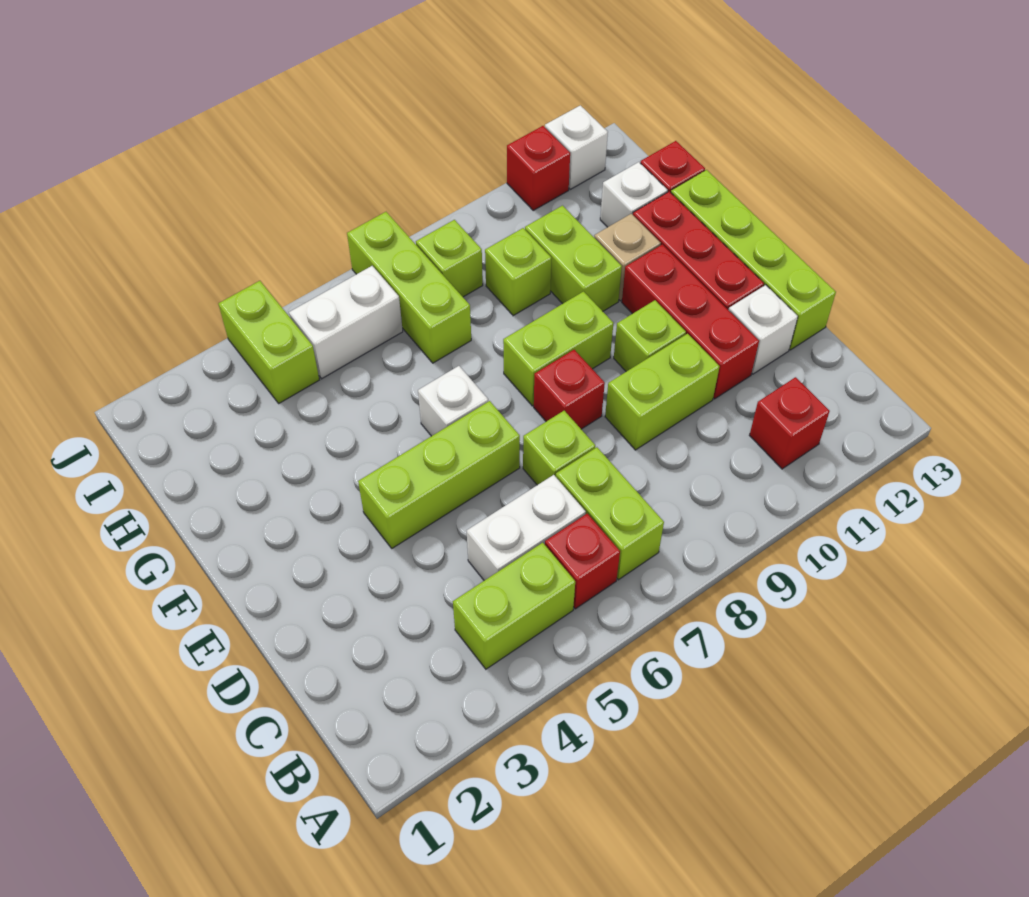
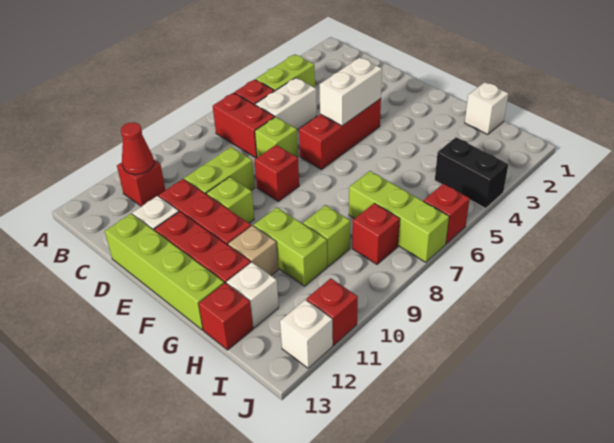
lime 1x2 brick [556,447,664,580] -> red 1x2 brick [213,93,275,158]
none -> red 1x1 cone [121,122,154,175]
lime 1x3 brick [358,401,520,548] -> red 1x3 brick [299,99,381,170]
white 1x1 brick [418,366,488,436] -> white 1x1 brick moved to [465,82,508,135]
lime 1x2 brick [503,291,613,406] -> none
lime 1x2 brick [218,281,319,403] -> black 1x2 brick [435,137,508,208]
white 1x2 brick [289,266,403,379] -> white 1x2 brick moved to [319,57,382,126]
lime 1x1 brick [416,220,483,297] -> red 1x1 brick [352,203,400,264]
none -> red 1x1 brick [424,184,470,244]

